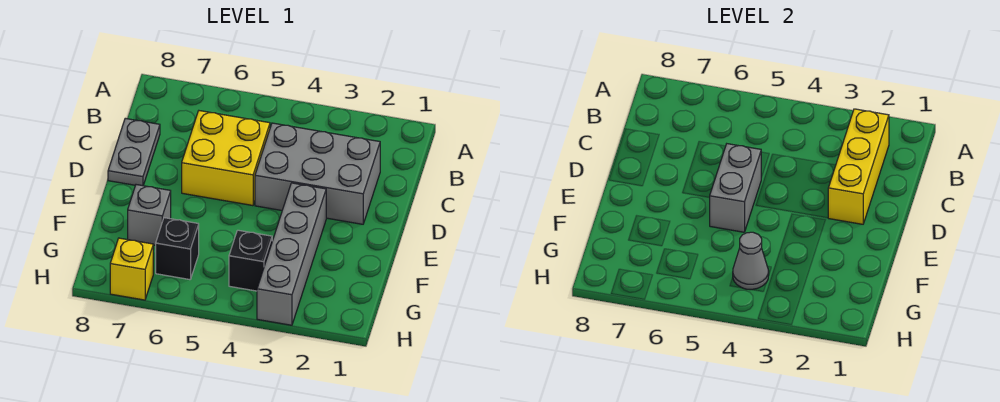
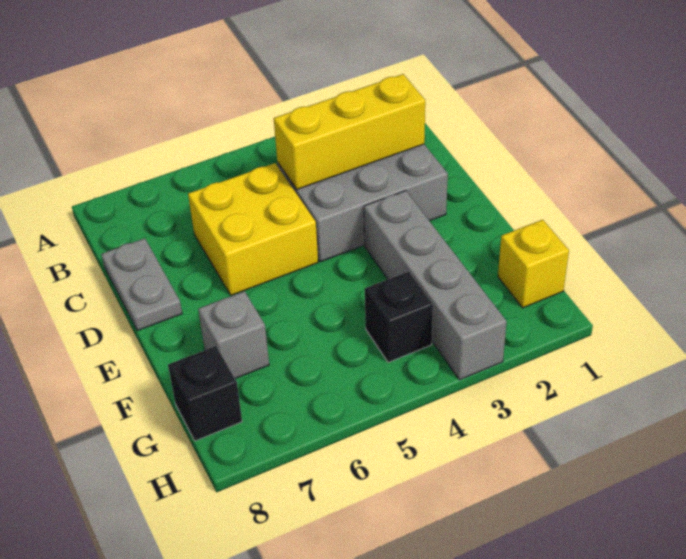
yellow 1x3 brick [828,109,889,224] -> yellow 1x3 brick turned to [274,74,425,189]
grey 1x2 brick [709,144,761,232] -> none
grey 1x1 cone [733,232,769,290] -> none
black 1x1 brick [156,218,199,280] -> black 1x1 brick moved to [168,346,242,441]
yellow 1x1 brick [110,238,153,300] -> yellow 1x1 brick moved to [498,220,569,308]

